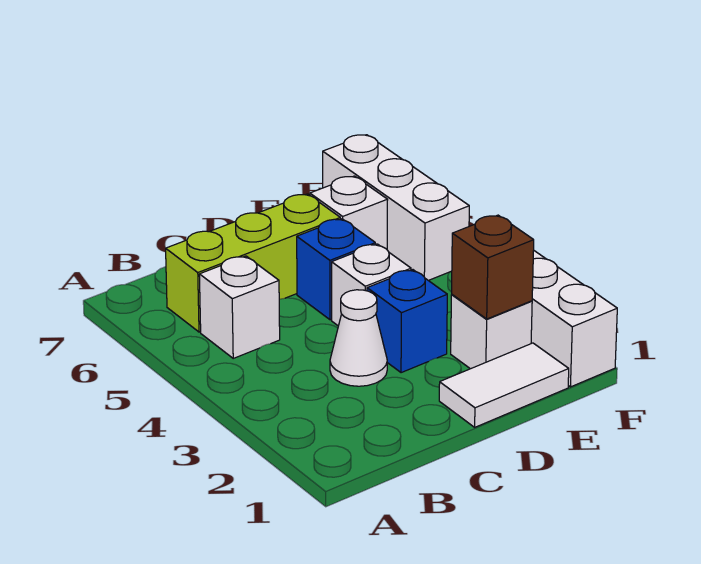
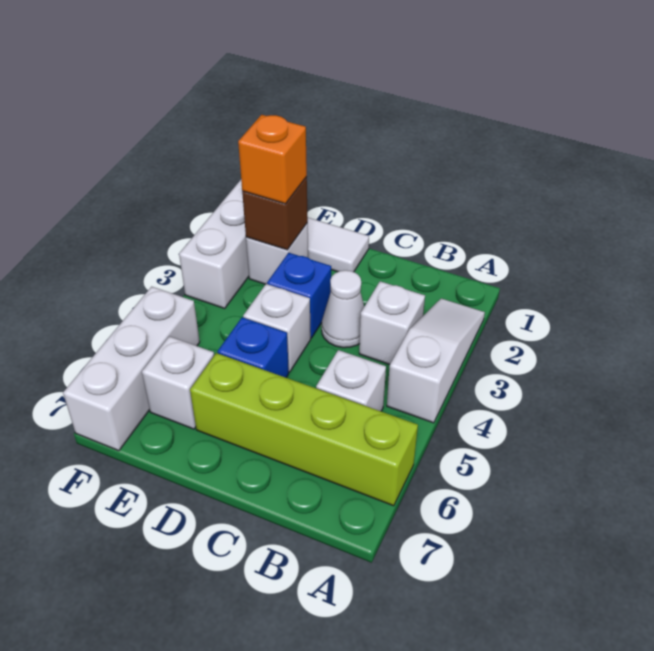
none -> white 1x3 slope [387,298,485,423]
none -> white 1x1 brick [359,281,425,365]
lime 1x3 brick [166,194,340,332] -> lime 1x4 brick [190,353,418,506]
none -> orange 1x1 brick [238,115,307,204]

